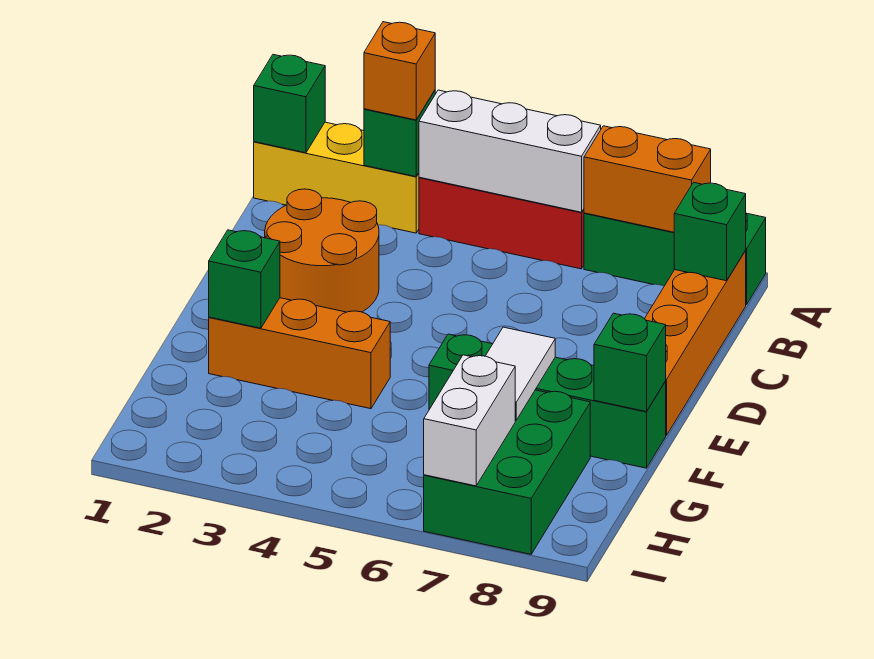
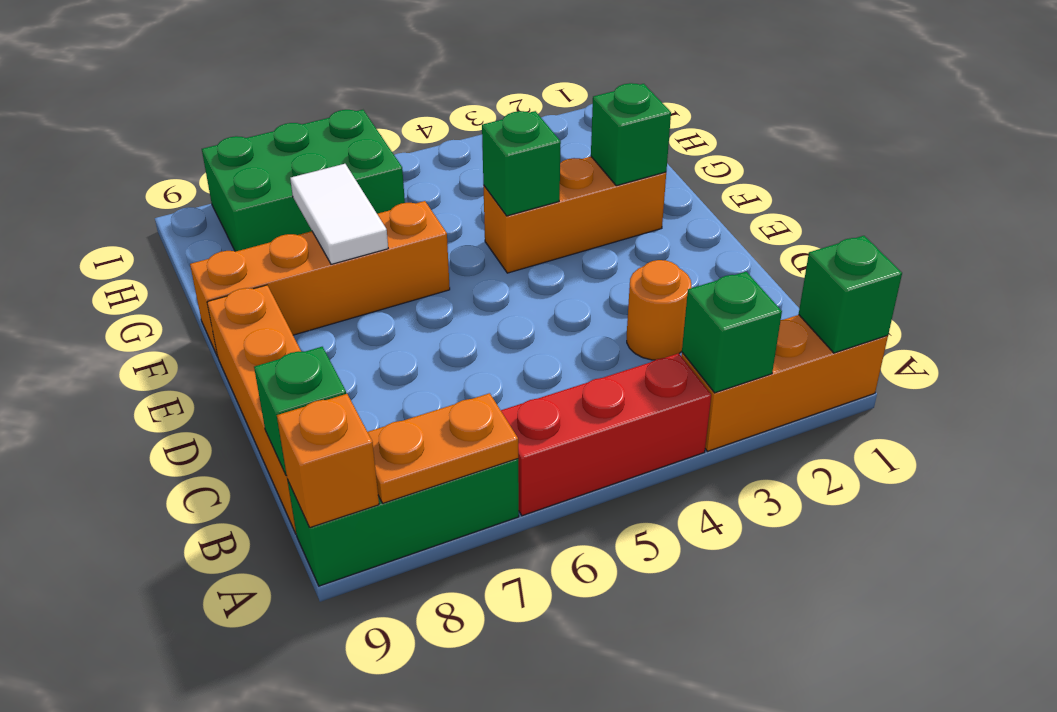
yellow 1x3 brick [254,122,419,233] -> orange 1x3 brick [681,315,888,451]
orange 1x1 brick [364,22,435,120] -> orange 1x1 brick moved to [277,394,379,528]
white 1x3 brick [419,90,601,212] -> none
orange 1x2 brick [584,126,711,232] -> orange 1x2 plate [368,393,518,503]
orange 2x2 round brick [265,189,379,312] -> orange 1x1 round brick [627,260,691,360]
green 1x4 brick [429,334,666,468] -> orange 1x4 brick [190,201,450,357]
green 1x1 brick [594,313,666,412] -> green 1x1 brick moved to [482,111,561,216]
green 2x3 brick [424,390,590,554] -> green 2x3 brick turned to [202,110,405,252]
white 1x2 brick [424,355,515,486] -> none

